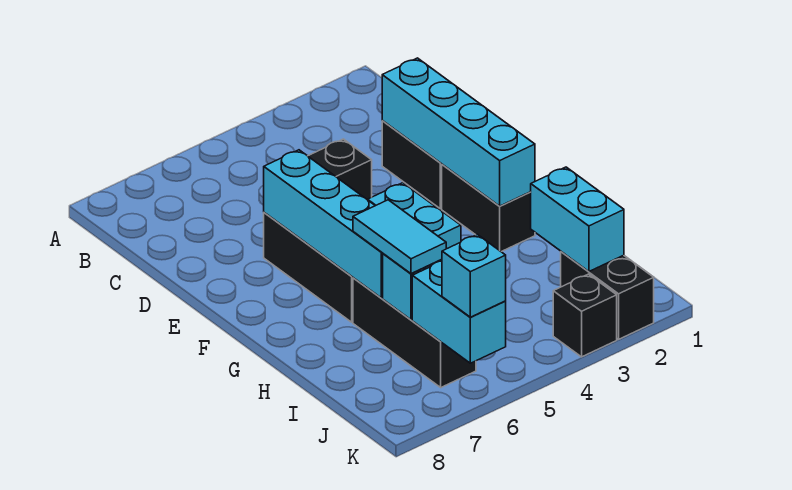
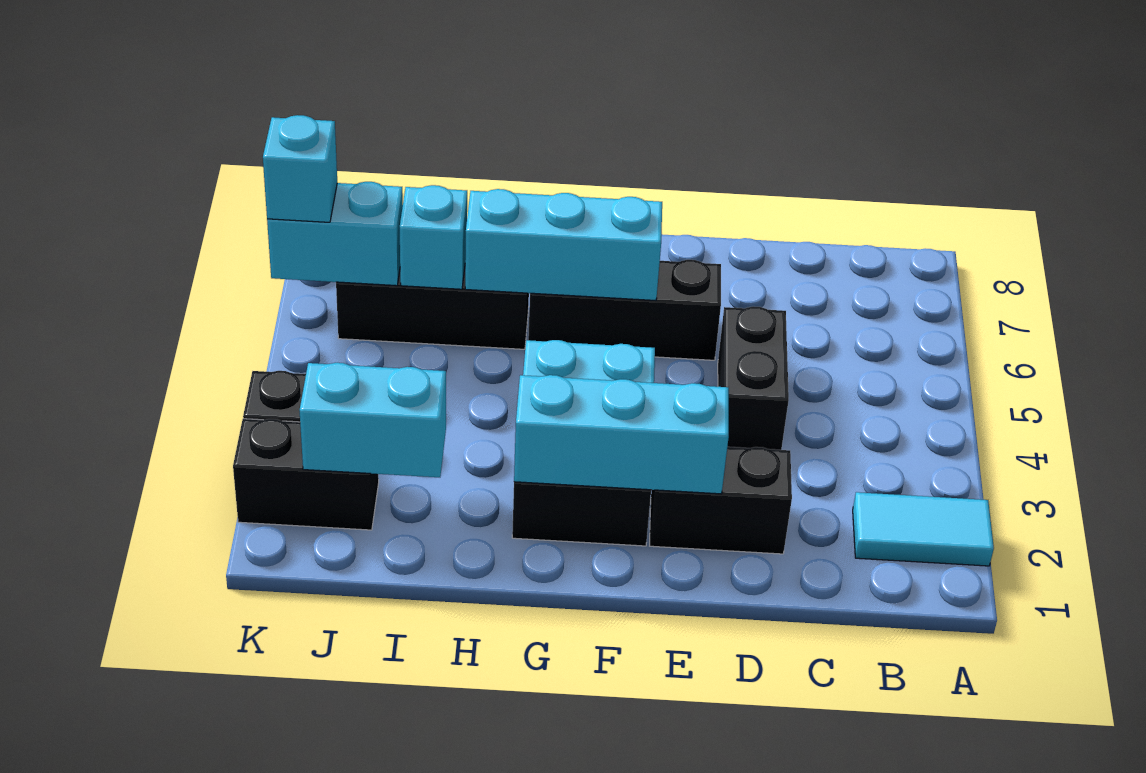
cyan 1x4 brick [382,58,535,206] -> cyan 1x3 brick [514,375,729,494]
cyan 1x4 brick [264,150,383,298] -> cyan 1x3 brick [465,189,662,300]
cyan 1x2 tile [353,200,446,274] -> cyan 1x2 tile moved to [853,492,994,566]

